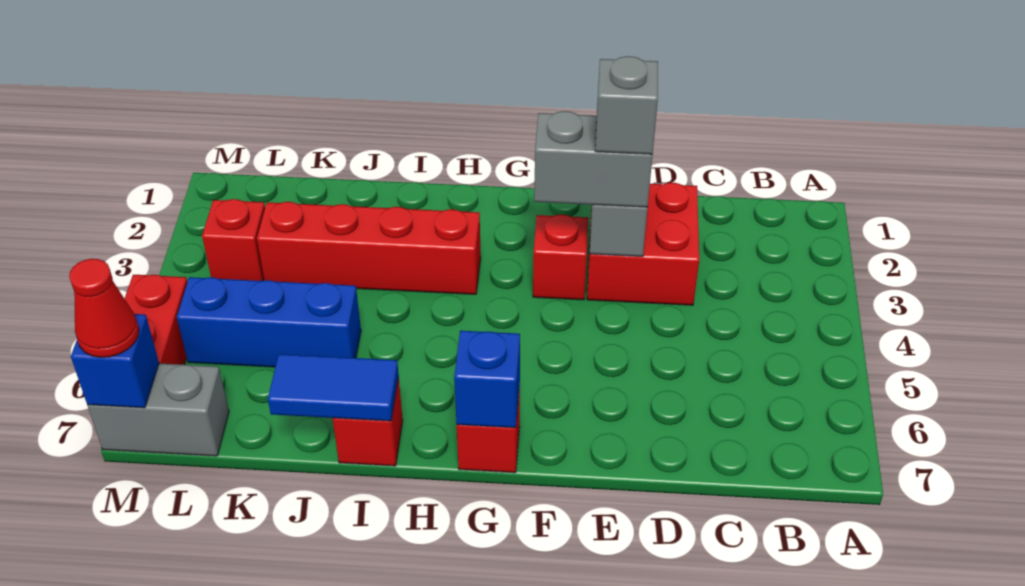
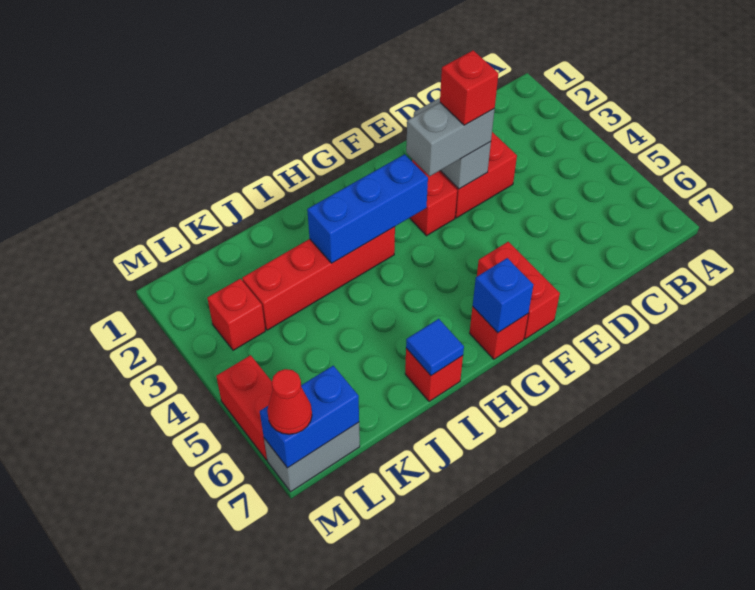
grey 1x1 brick [595,56,658,154] -> red 1x1 brick [440,50,498,125]
none -> red 1x2 brick [477,242,560,339]
blue 1x2 tile [268,354,399,421] -> blue 1x1 tile [406,319,464,376]
blue 1x3 brick [177,277,361,367] -> blue 1x3 brick moved to [307,154,428,263]
blue 1x1 brick [71,314,159,408] -> blue 1x2 brick [260,366,359,468]

